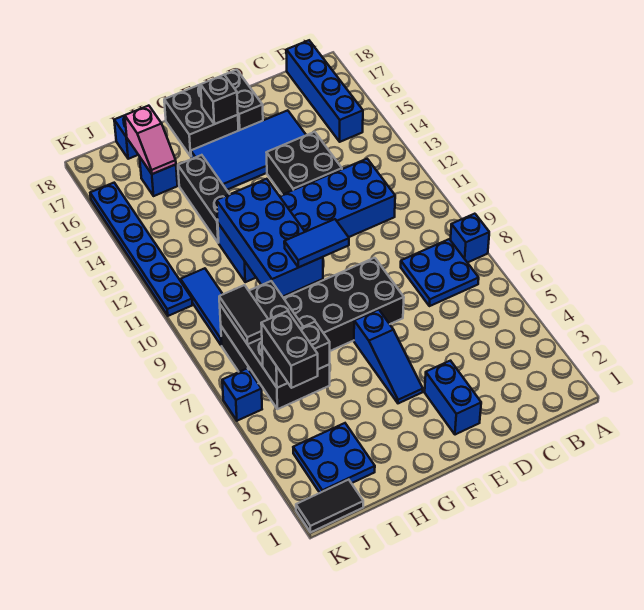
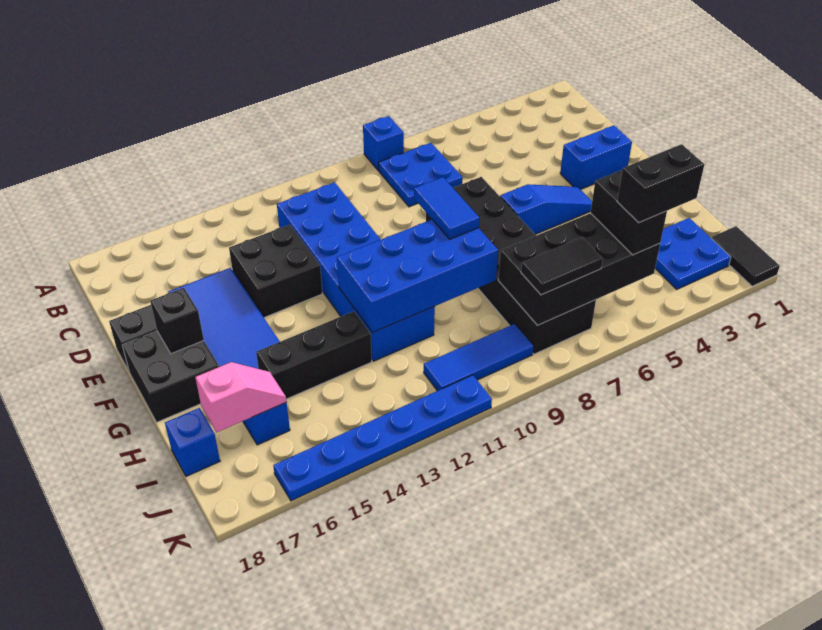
blue 1x4 brick [286,40,363,142] -> none
blue 1x1 brick [222,368,262,421] -> none

